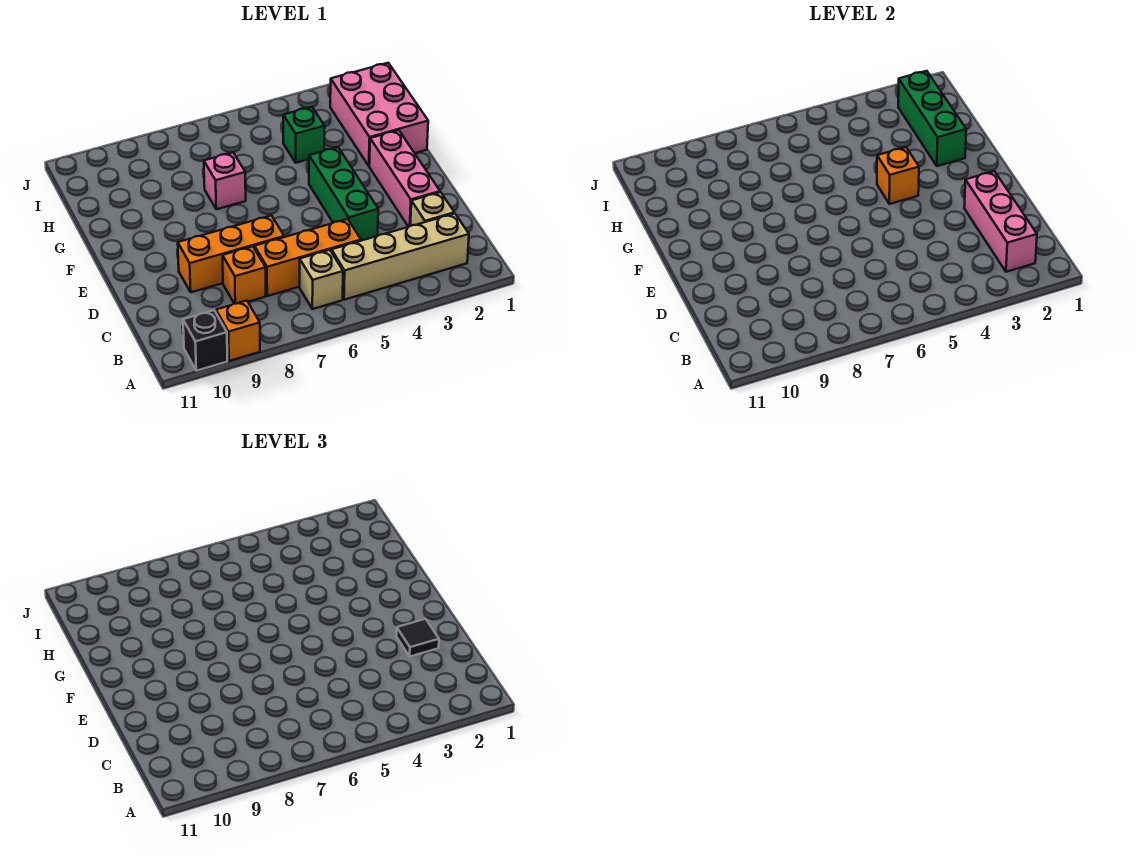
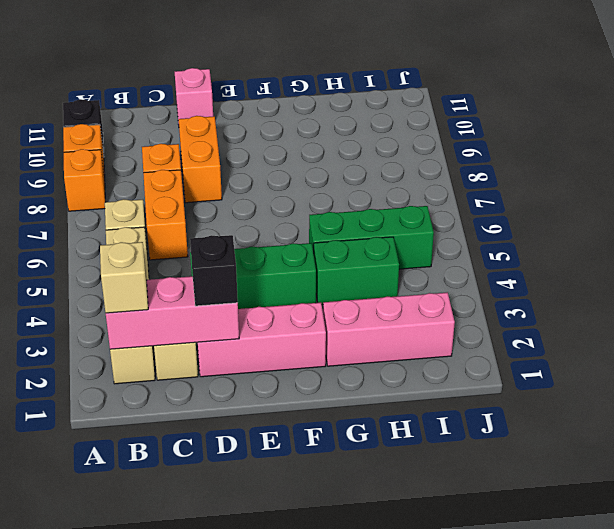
none -> tan 1x1 brick [100,242,148,313]
orange 1x3 brick [255,219,361,296] -> orange 1x2 brick [143,170,188,260]
black 1x1 tile [396,619,439,656] -> black 1x1 brick [190,235,238,306]
orange 1x3 brick [178,215,284,292] -> orange 1x2 brick [179,116,222,203]
orange 1x1 brick [877,147,919,204] -> orange 1x1 brick moved to [64,149,105,211]
pink 2x3 brick [330,63,428,166] -> pink 1x3 brick [323,292,455,366]
green 1x3 brick [898,71,966,166] -> green 1x3 brick moved to [309,206,434,269]
pink 1x1 brick [204,152,246,209] -> pink 1x1 brick moved to [175,68,213,124]
green 1x1 brick [283,107,325,163] -> green 1x2 brick [314,237,399,305]

